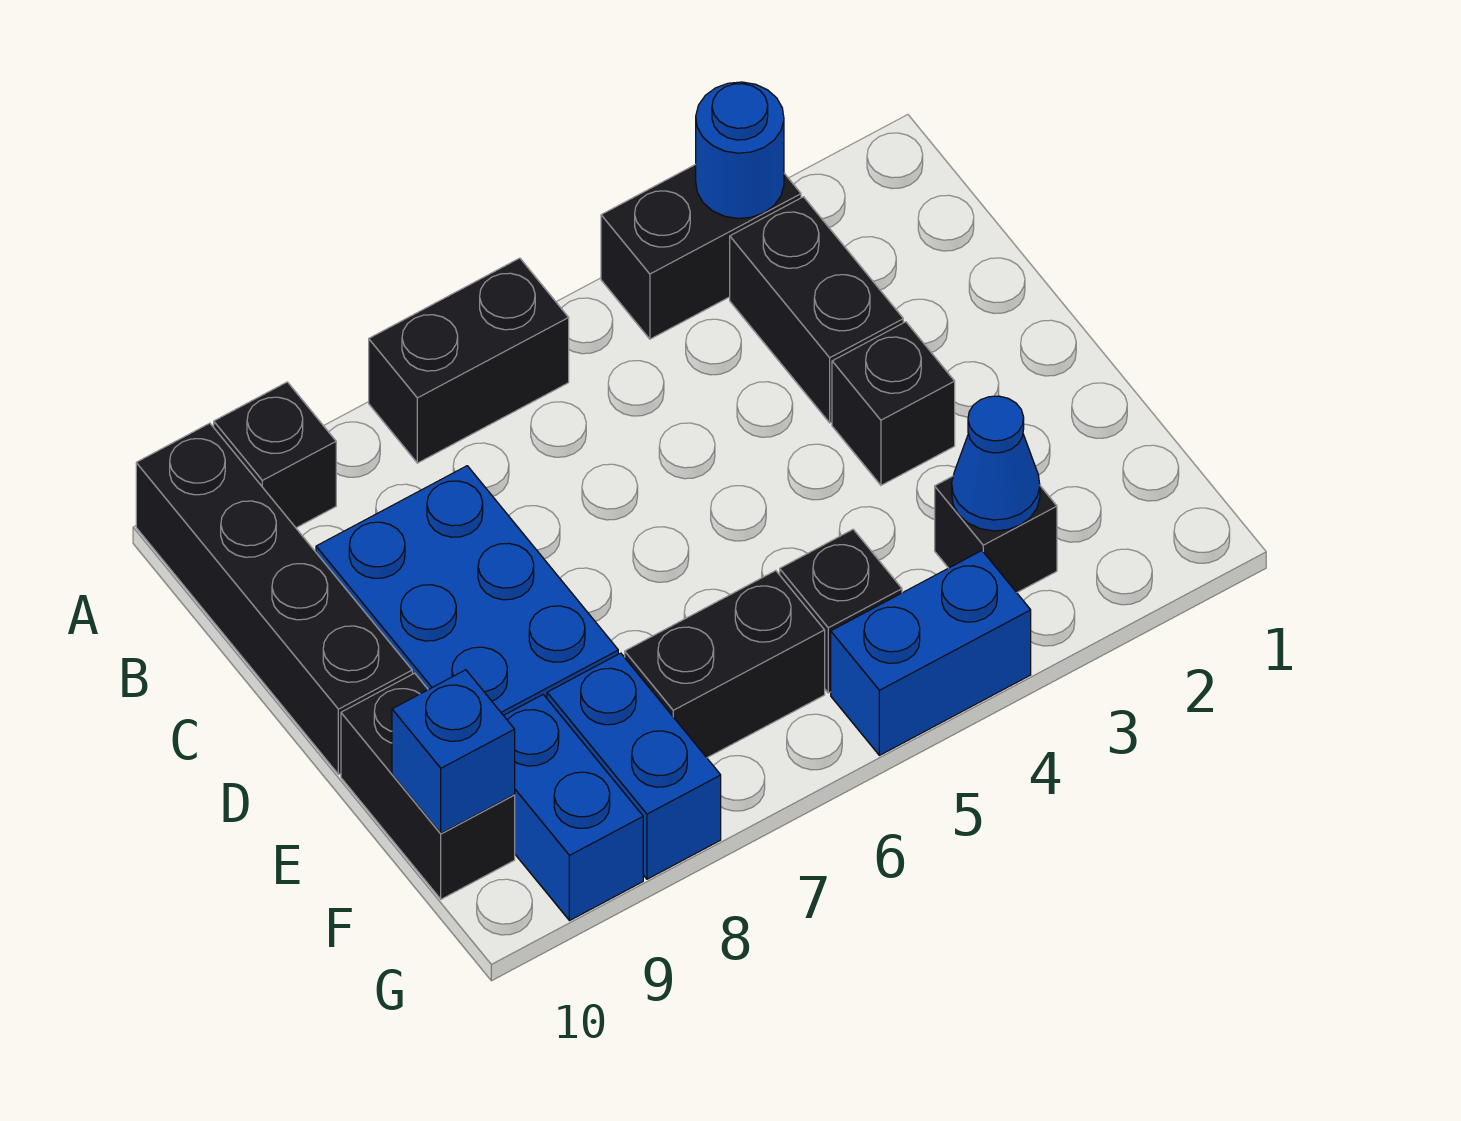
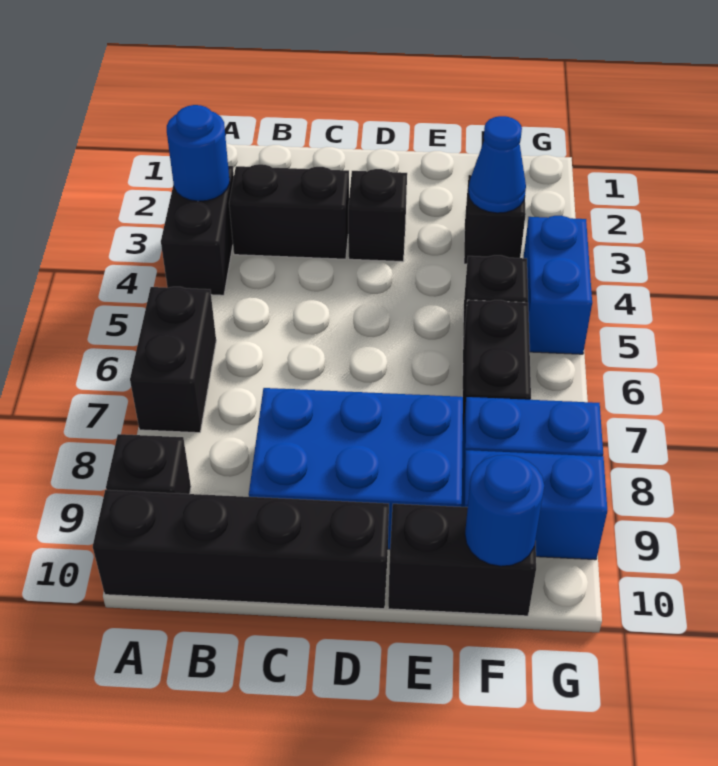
blue 1x1 brick [392,670,515,833] -> blue 1x1 round brick [465,455,544,566]

